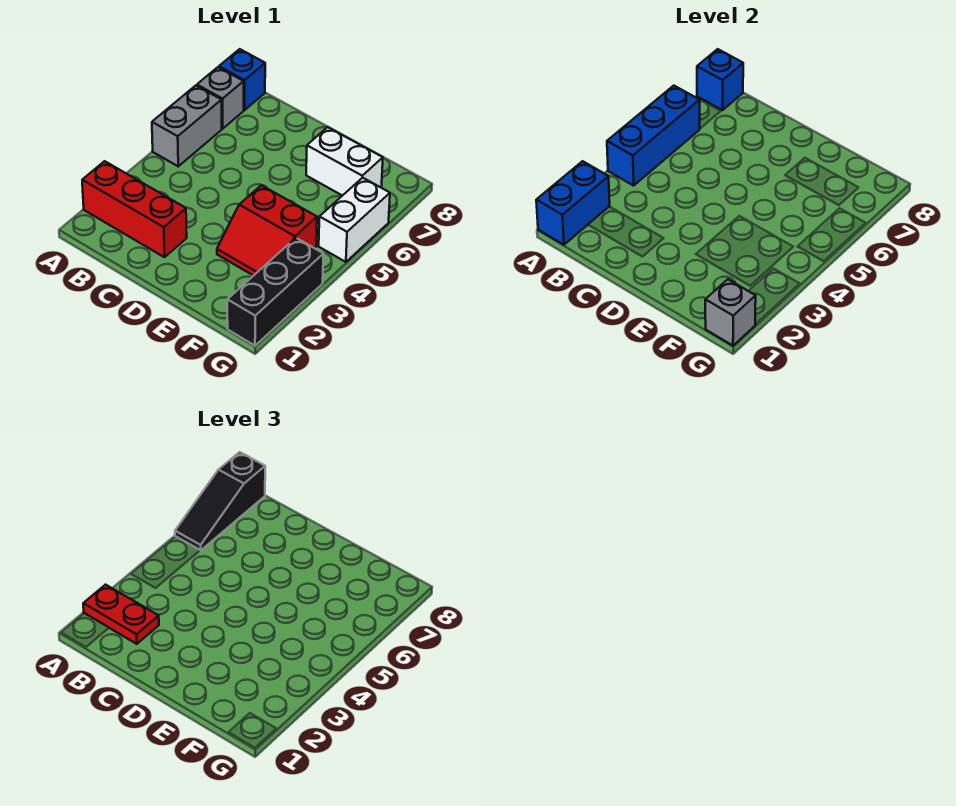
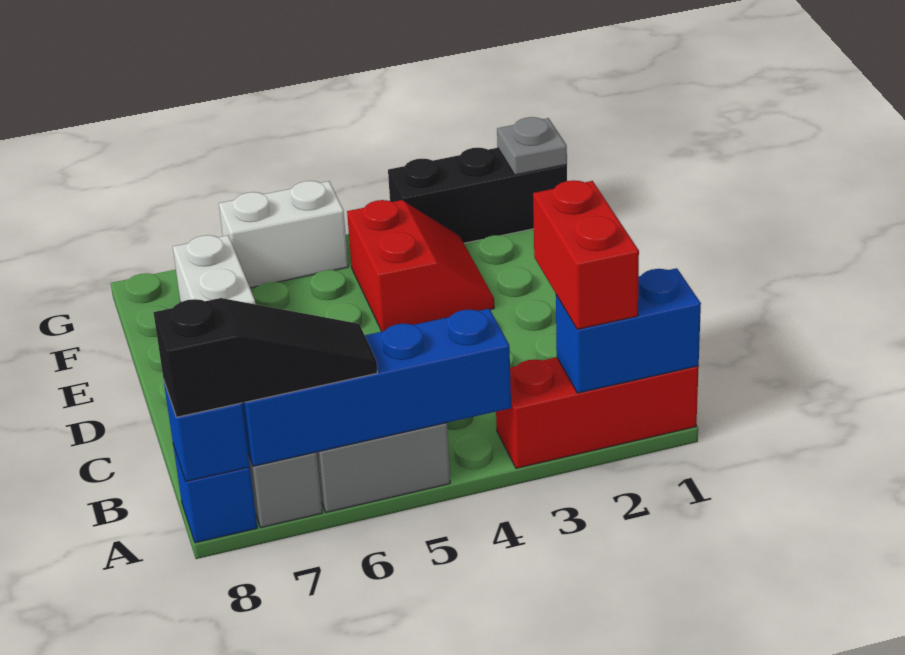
red 1x3 brick [82,161,187,257] -> red 1x3 brick turned to [496,357,699,468]
red 1x2 plate [83,585,159,644] -> red 1x2 brick [533,180,639,329]
blue 1x3 brick [607,86,700,186] -> blue 1x4 brick [242,309,511,466]
grey 1x1 brick [705,279,756,346] -> grey 1x1 plate [497,117,567,175]

